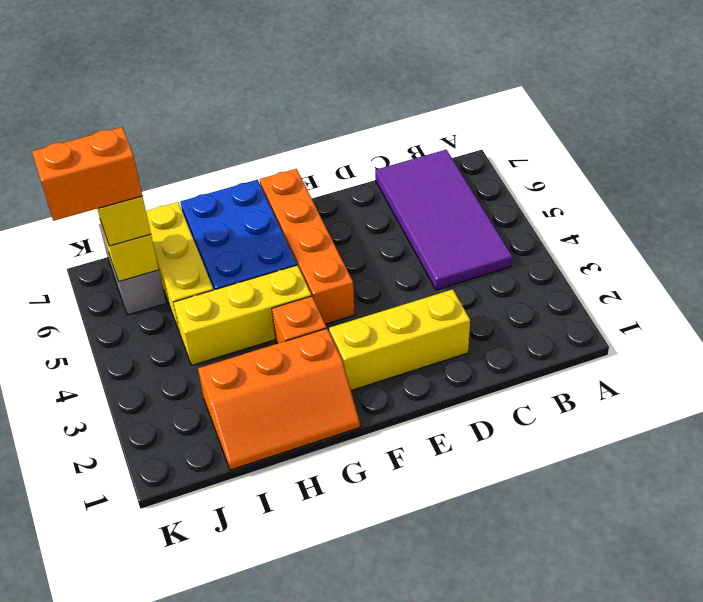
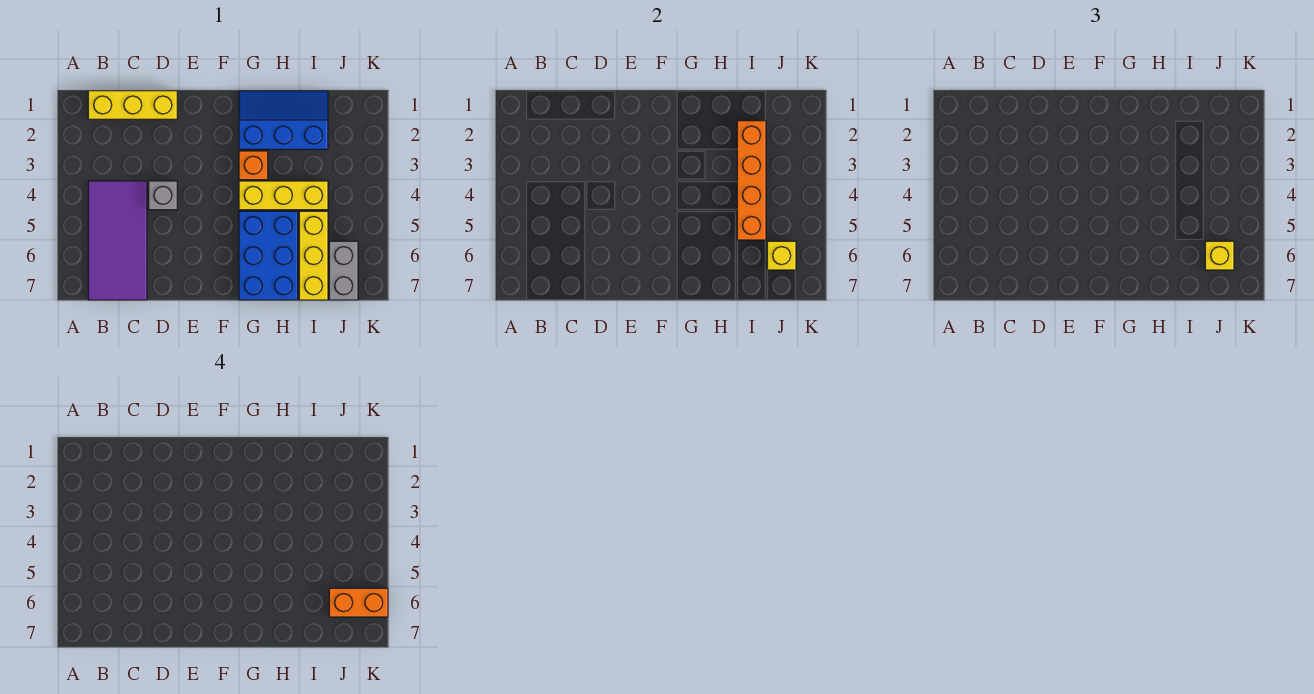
yellow 1x3 brick [329,289,470,390] -> yellow 1x3 brick moved to [88,91,177,119]
none -> grey 1x1 brick [149,181,177,210]
orange 1x4 brick [260,169,355,324] -> orange 1x4 brick moved to [737,121,766,240]
orange 2x3 slope [198,328,360,470] -> blue 2x3 slope [239,91,328,149]

